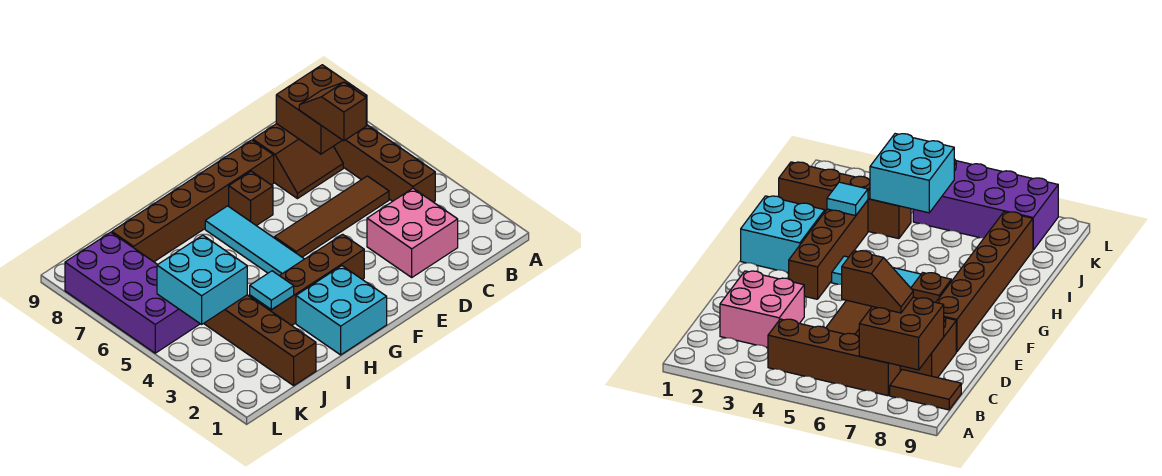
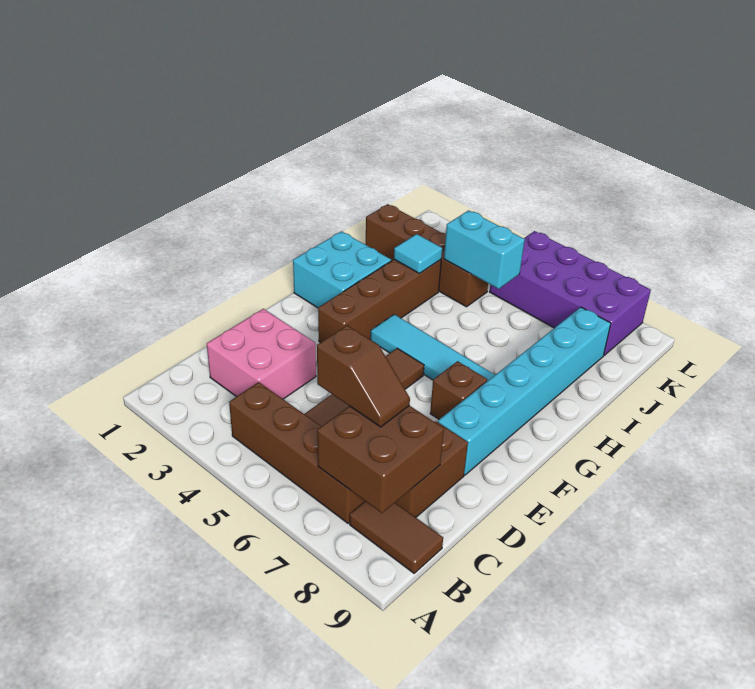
brown 1x6 brick [112,140,274,262] -> cyan 1x6 brick [438,307,611,475]
cyan 2x2 brick [157,235,247,324] -> cyan 1x2 brick [444,210,525,289]

